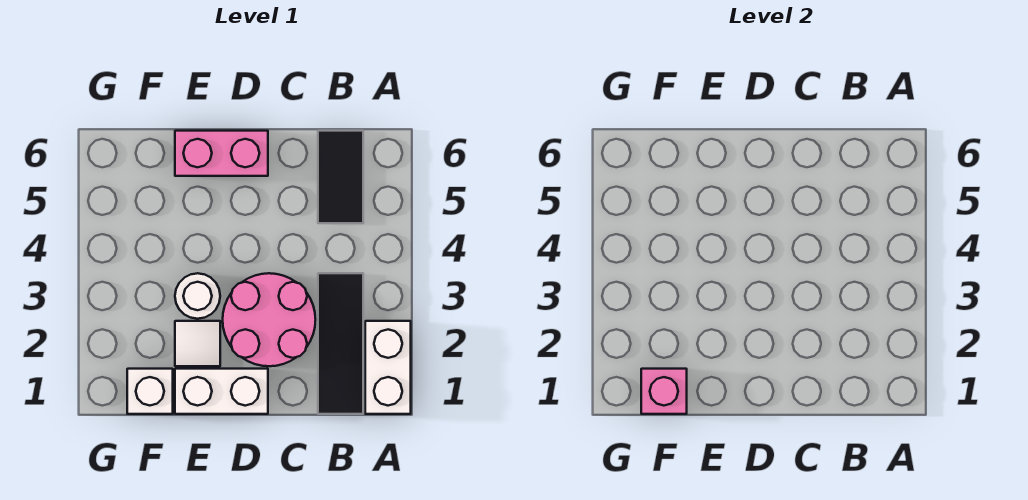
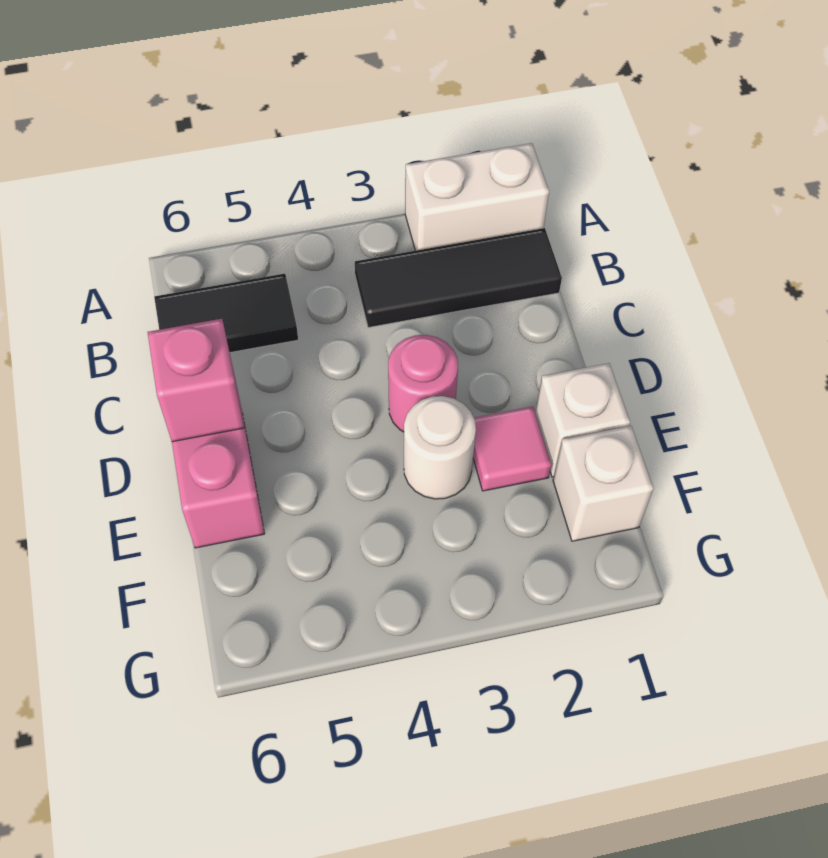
pink 2x2 round brick [223,273,316,366] -> pink 1x1 round brick [388,335,458,432]
white 1x2 brick [175,369,268,414] -> white 1x1 brick [535,363,630,477]
white 1x1 tile [175,321,220,366] -> pink 1x1 tile [473,407,551,491]
pink 1x1 brick [641,369,687,414] -> pink 1x1 brick moved to [148,319,244,442]

